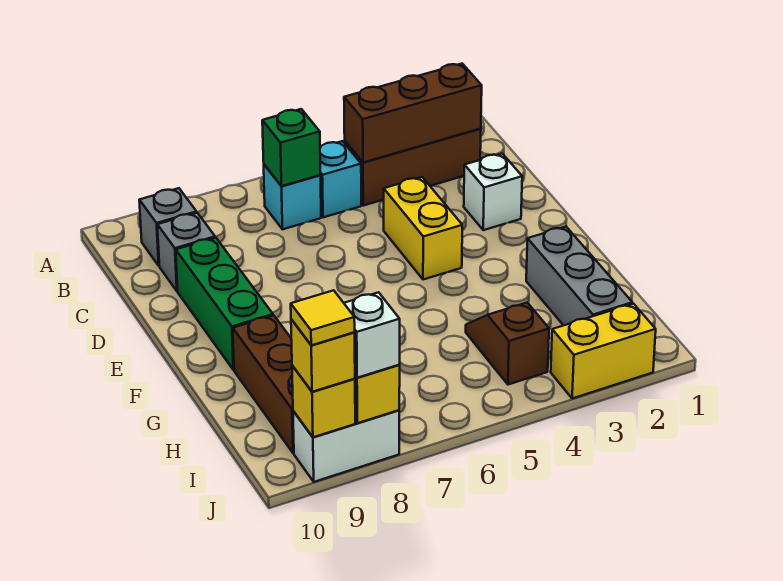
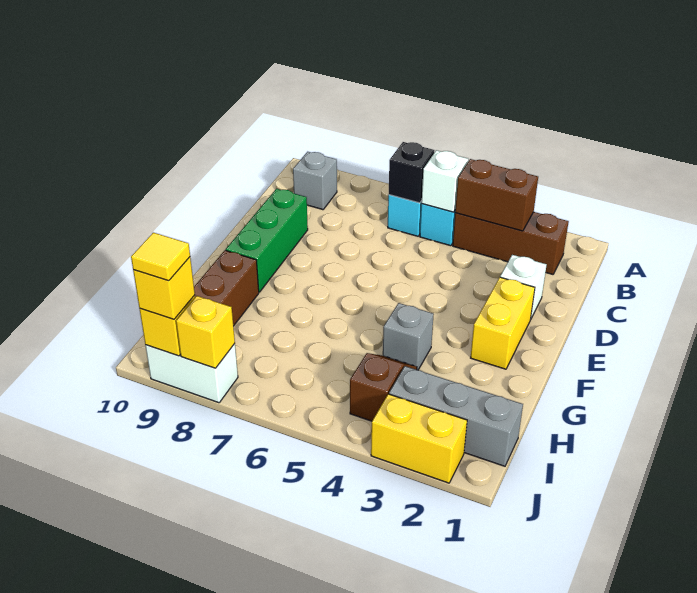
brown 1x3 brick [344,64,482,162] -> brown 1x2 brick [455,159,538,231]
green 1x1 brick [262,109,320,186] -> black 1x1 brick [389,142,435,203]
grey 1x1 brick [157,213,215,291] -> grey 1x1 brick moved to [383,303,434,370]
yellow 1x2 brick [384,177,462,280] -> yellow 1x2 brick moved to [471,277,535,369]
grey 1x3 brick [526,227,632,325] -> grey 1x3 brick turned to [389,366,523,466]
white 1x1 brick [344,292,400,378] -> white 1x1 brick moved to [422,150,468,212]

